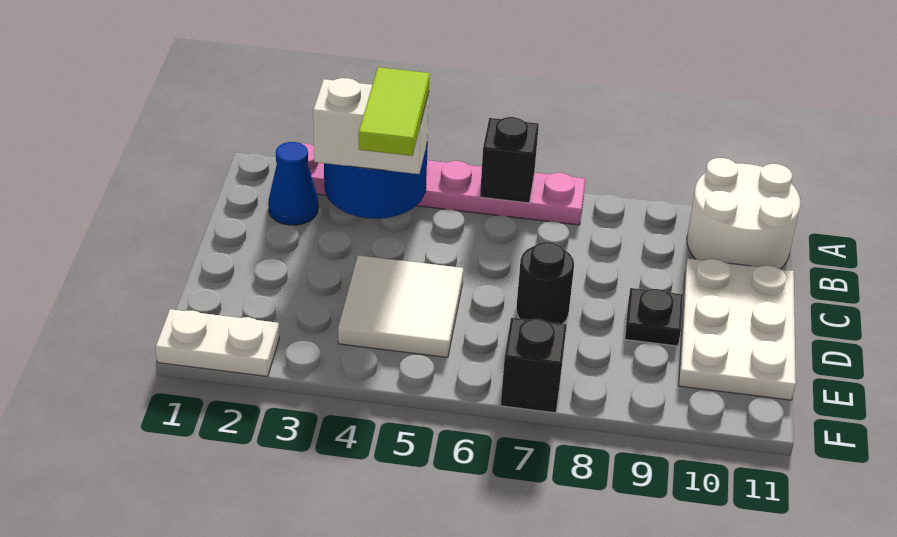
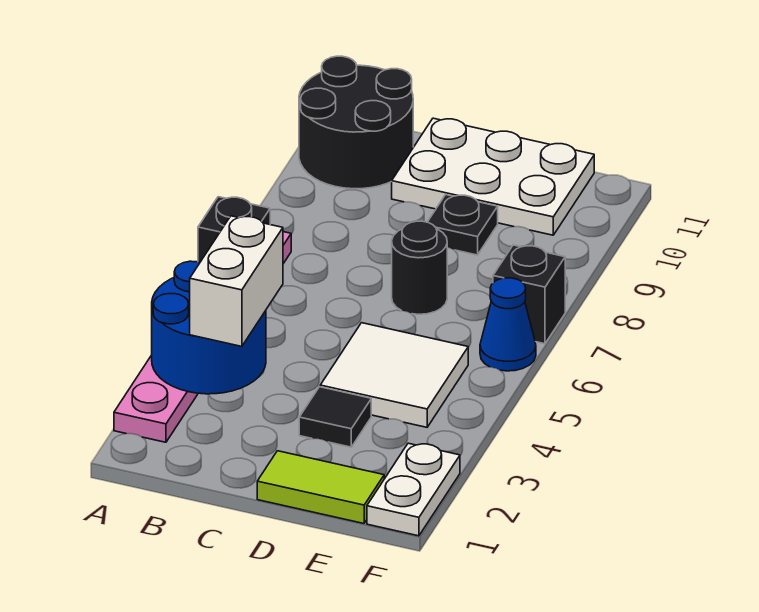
white 2x2 round brick [687,158,800,269] -> black 2x2 round brick [299,56,413,189]
blue 1x1 cone [268,142,318,225] -> blue 1x1 cone moved to [480,278,536,371]
lime 1x2 tile [359,67,430,156] -> lime 1x2 tile moved to [257,451,384,524]
none -> black 1x1 tile [299,387,371,447]

